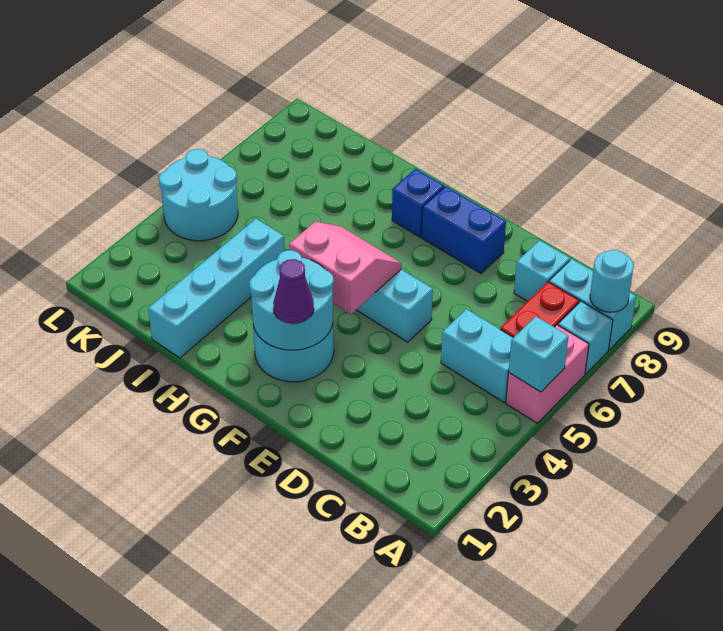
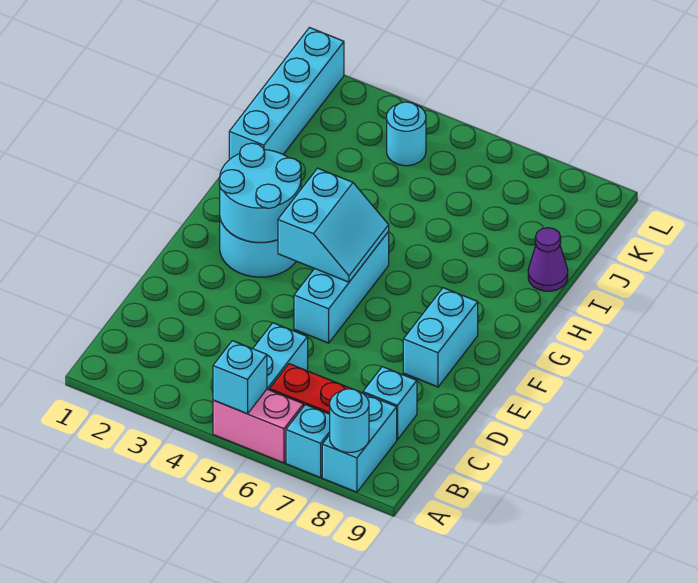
blue 1x2 brick [422,186,506,273] -> cyan 1x2 brick [403,288,478,387]
purple 1x1 cone [273,259,314,324] -> purple 1x1 cone moved to [528,228,568,291]
pink 2x2 slope [289,222,401,314] -> cyan 2x2 slope [278,168,389,282]
blue 1x1 brick [392,169,444,237] -> none
cyan 1x4 brick [148,219,285,358] -> cyan 1x4 brick turned to [229,28,344,160]
cyan 2x2 round brick [159,149,238,241] -> cyan 1x1 round brick [387,102,426,166]

